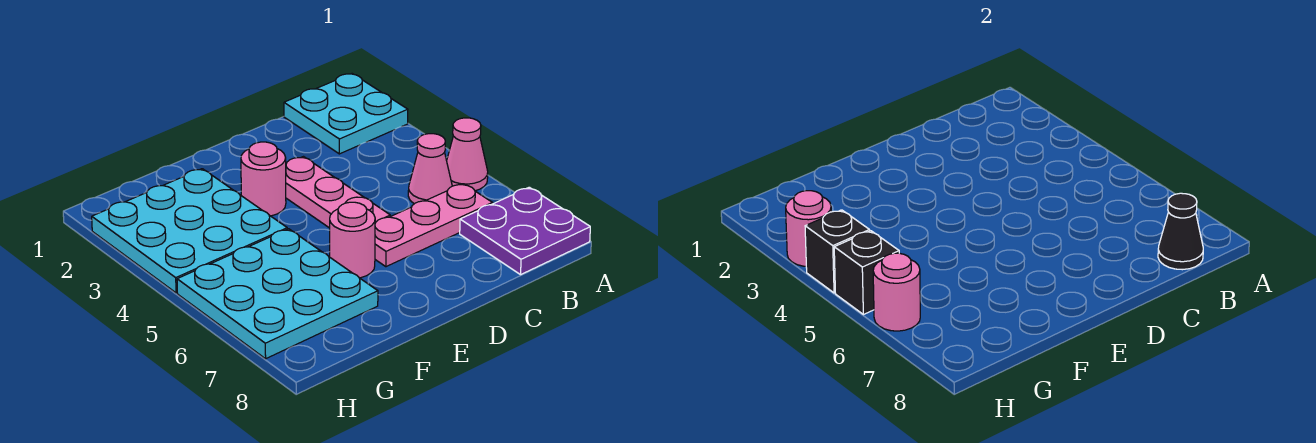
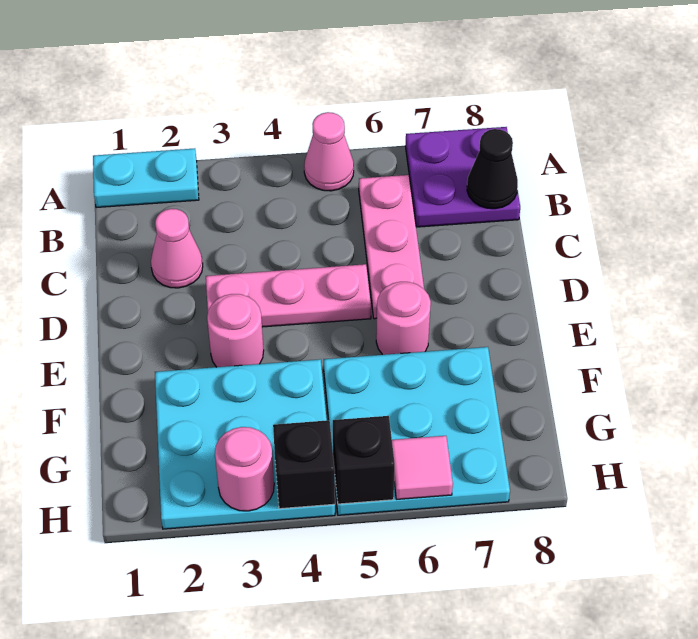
cyan 2x2 plate [284,74,408,154] -> cyan 1x2 plate [93,148,199,208]
pink 1x1 cone [408,134,452,204] -> pink 1x1 cone moved to [151,209,203,288]
pink 1x1 round brick [873,253,920,331] -> pink 1x1 tile [392,436,453,499]

